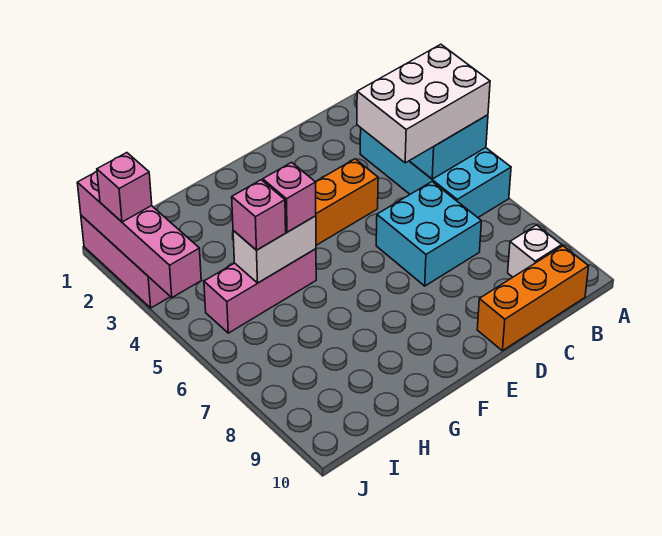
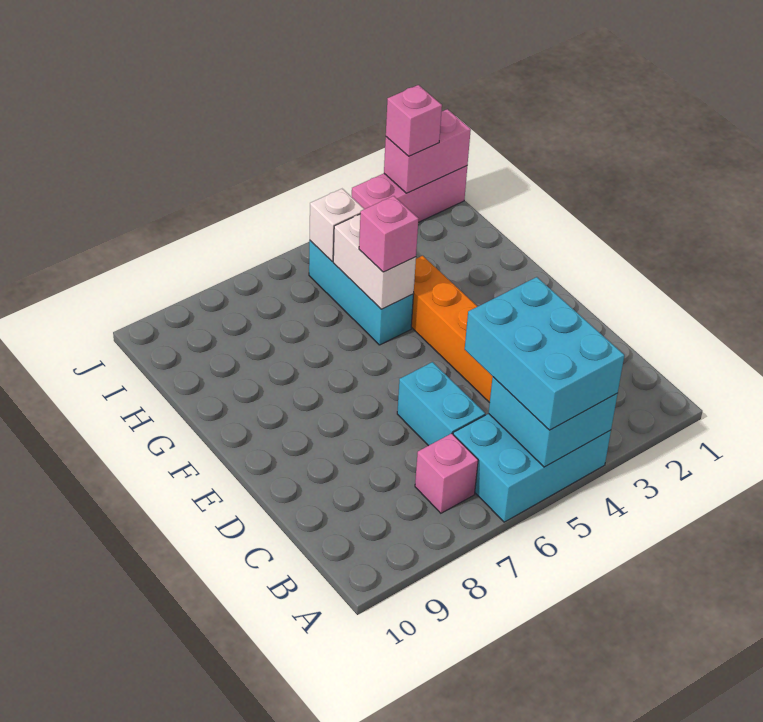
cyan 2x4 brick [360,128,511,217] -> cyan 2x3 brick [453,414,611,522]
white 2x3 brick [357,44,490,163] -> cyan 2x3 brick [465,277,624,430]
white 1x1 brick [508,225,562,277] -> white 1x1 brick moved to [310,189,364,262]
orange 1x3 brick [477,246,589,351] -> none
cyan 2x2 brick [376,182,481,286] -> cyan 1x2 brick [397,362,485,446]
pink 1x3 brick [204,249,316,333] -> cyan 1x3 brick [309,241,413,345]
pink 1x1 brick [232,180,286,250] -> pink 1x1 brick moved to [415,433,478,513]
pink 1x4 brick [77,171,201,298] -> pink 1x2 brick [384,109,471,193]

